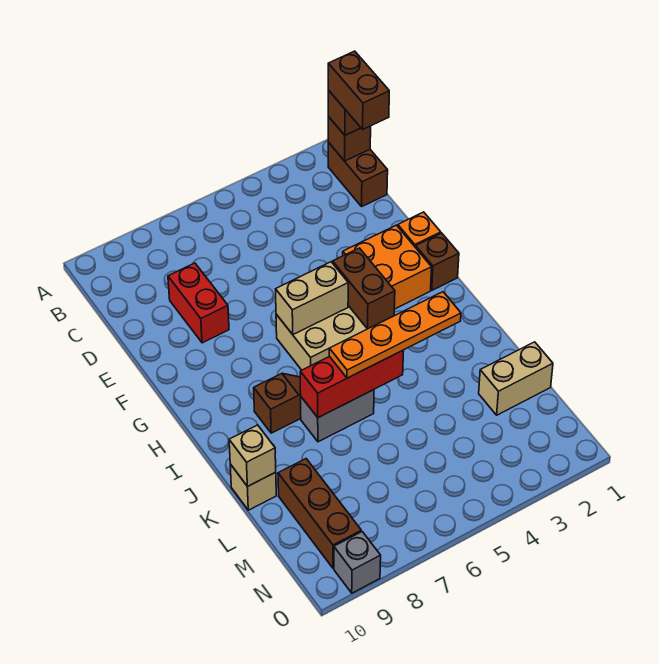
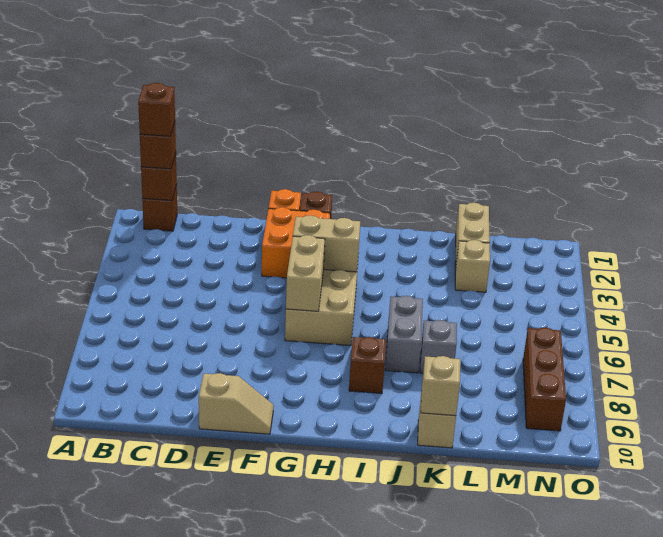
brown 1x2 brick [328,143,388,206] -> brown 1x1 brick [142,185,177,231]
brown 1x2 brick [328,51,389,129] -> brown 1x1 brick [138,83,175,136]
red 1x2 brick [168,263,229,343] -> none
none -> tan 1x2 slope [199,373,274,434]
brown 1x2 brick [333,248,395,329] -> tan 1x2 brick [293,215,360,272]
orange 1x4 plate [329,292,461,378] -> none
red 1x3 brick [300,350,404,418] -> none
none -> tan 1x1 brick [455,240,490,292]
brown 1x3 brick [278,459,361,568] -> brown 1x3 brick turned to [523,327,566,431]
grey 1x1 brick [334,532,381,593] -> grey 1x1 brick moved to [420,320,457,373]

